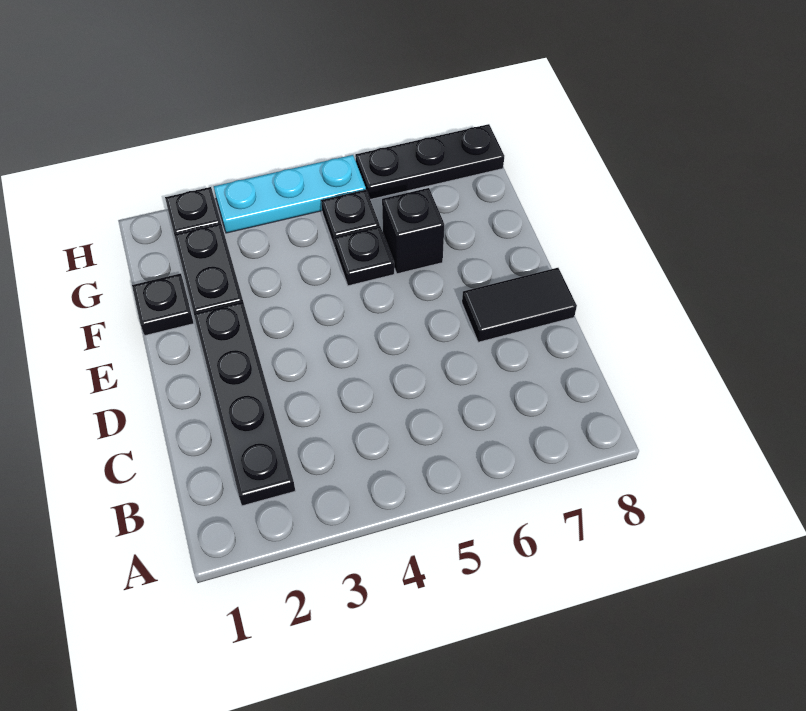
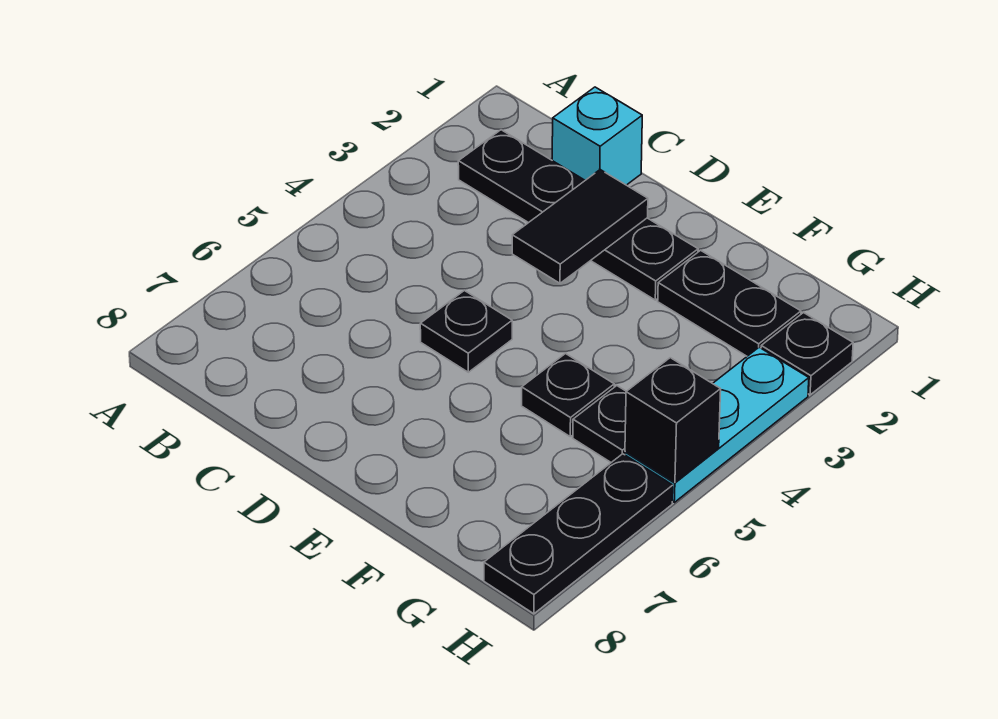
none -> cyan 1x1 brick [552,87,642,185]
black 1x2 tile [462,268,577,342] -> black 1x2 tile moved to [512,170,648,283]
black 1x1 plate [132,273,194,336] -> black 1x1 plate moved to [420,291,512,372]
black 1x1 brick [382,188,444,274] -> black 1x1 brick moved to [625,358,721,482]

